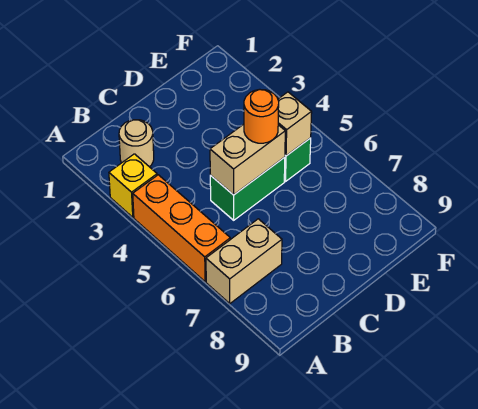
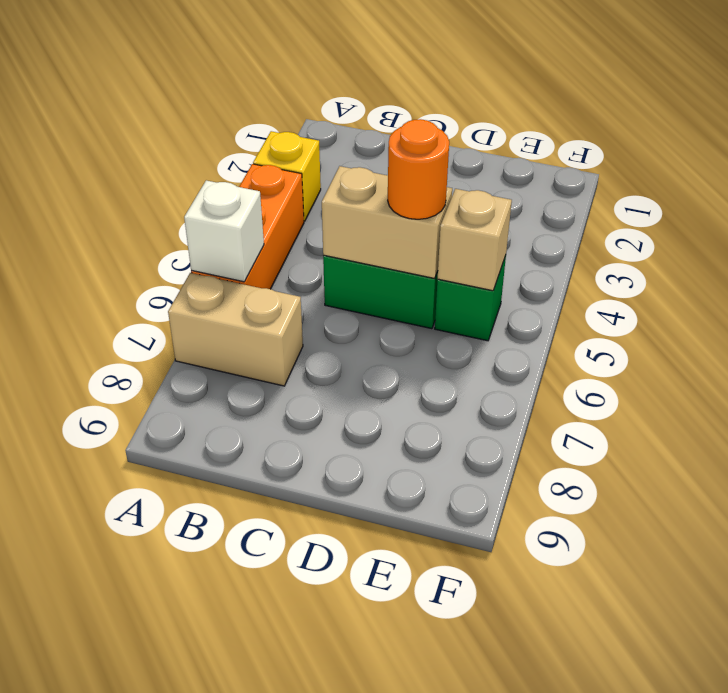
none -> white 1x1 brick [184,180,264,282]
tan 1x1 round brick [119,120,154,167] -> none

